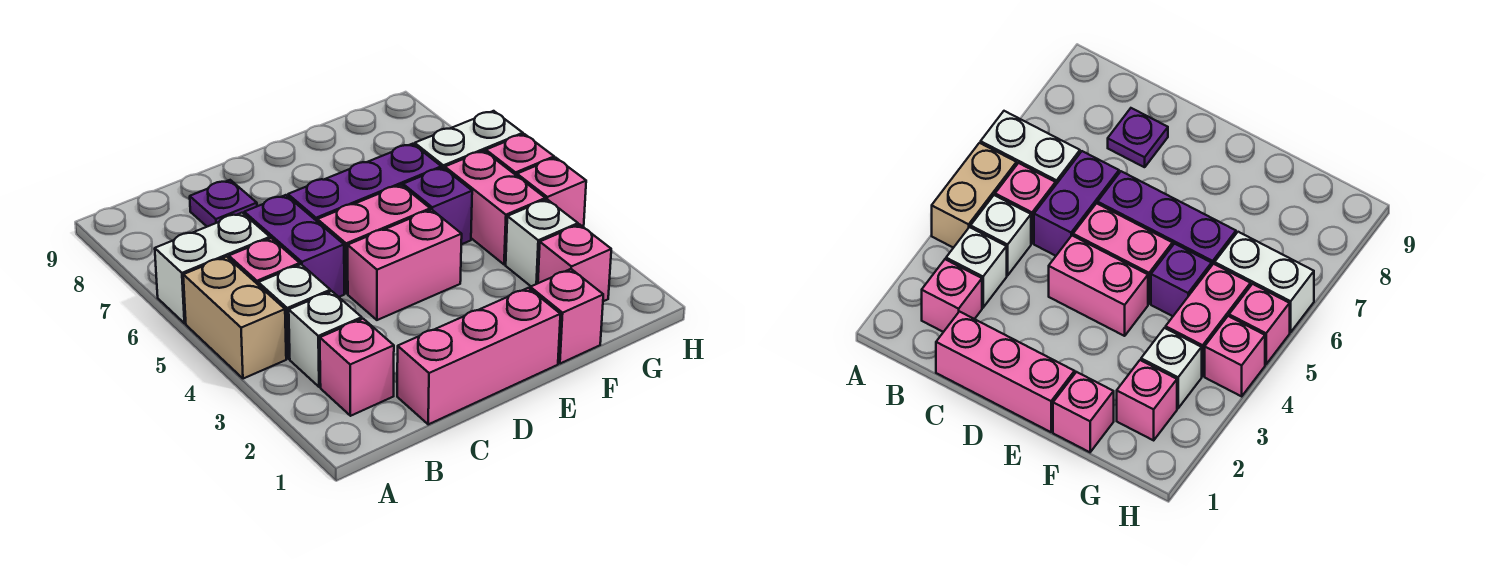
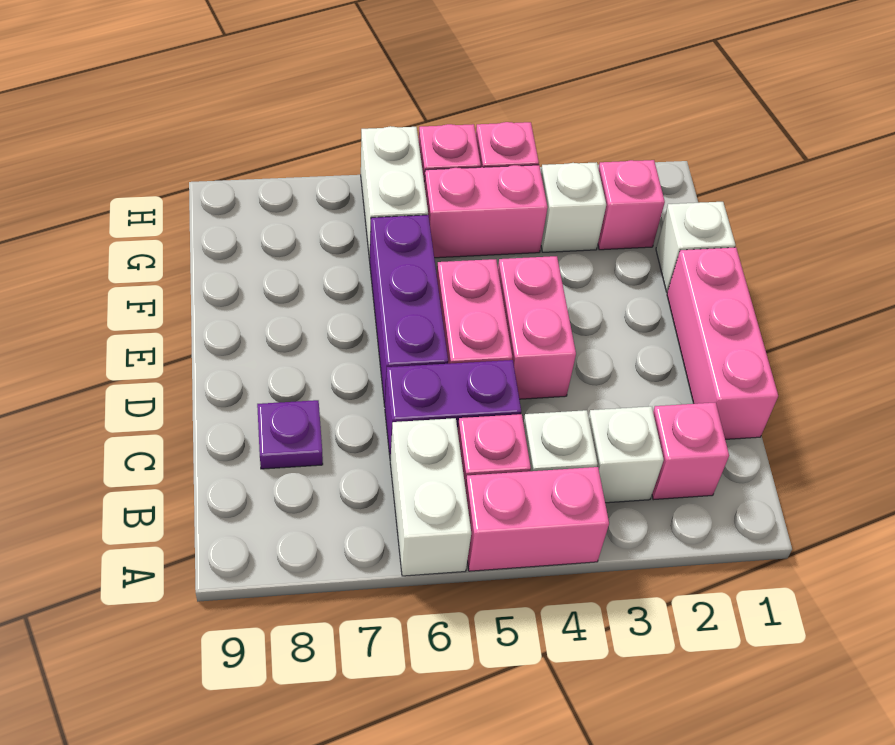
tan 1x2 brick [183,257,286,379] -> pink 1x2 brick [465,467,609,571]
pink 1x1 brick [530,269,603,364] -> white 1x1 brick [656,202,736,292]
purple 1x1 brick [403,168,472,244] -> none

